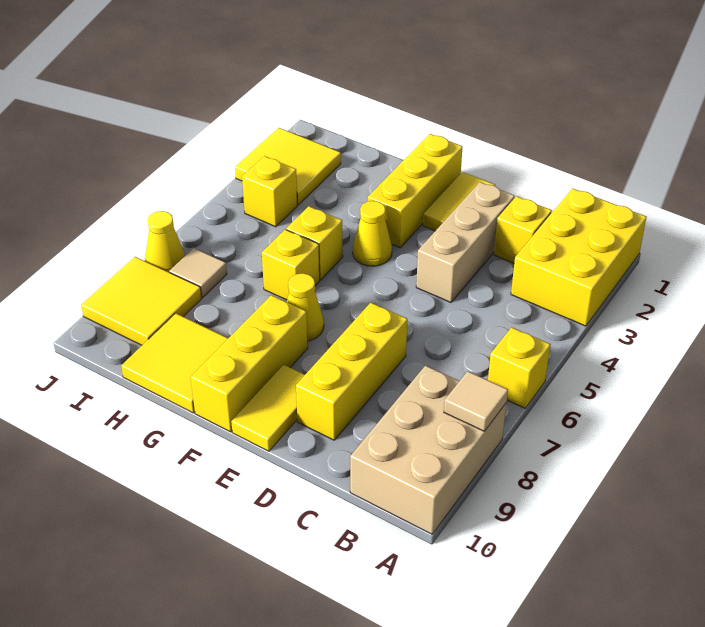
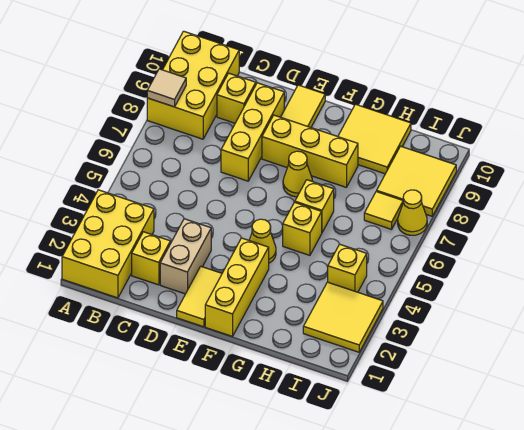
yellow 1x1 brick [488,327,550,408] -> yellow 1x1 brick moved to [217,73,256,123]
tan 2x3 brick [350,366,507,534] -> yellow 2x3 brick [147,31,239,139]
tan 1x3 brick [416,182,514,302] -> tan 1x2 brick [160,219,211,294]
yellow 1x3 brick [191,295,308,432] -> yellow 1x3 brick turned to [262,115,358,187]
tan 1x1 tile [169,248,227,298] -> yellow 1x1 tile [364,191,403,229]

